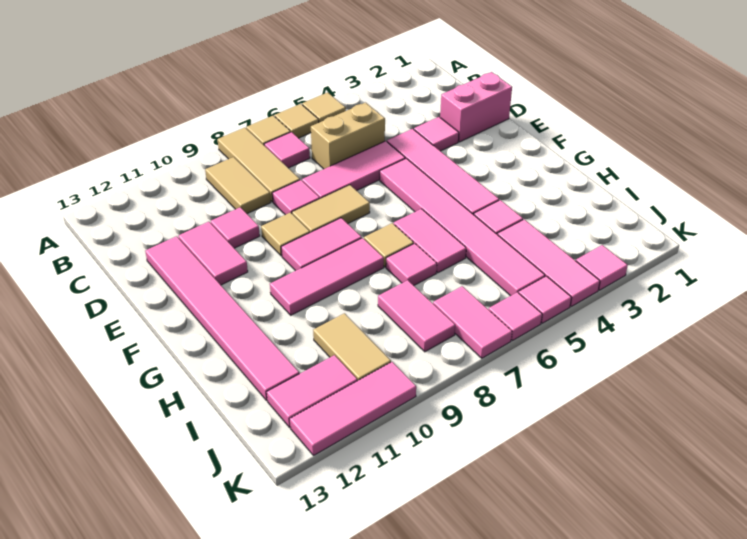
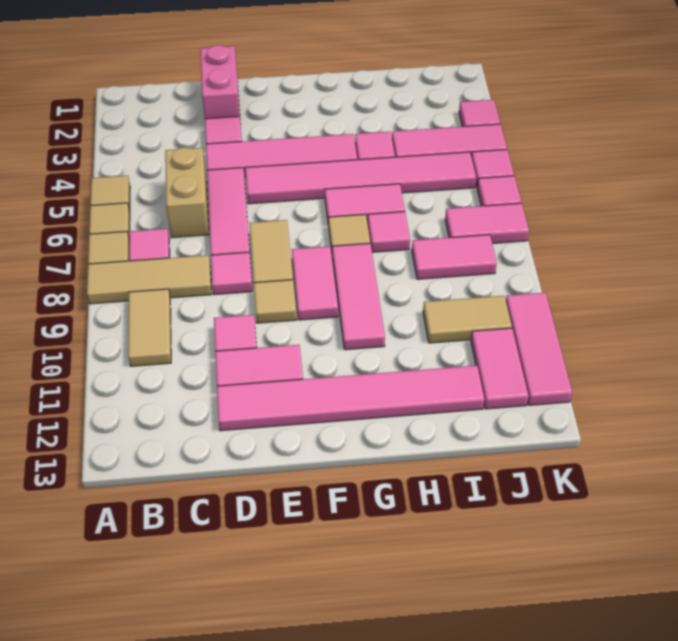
tan 1x2 tile [205,157,271,214] -> tan 1x2 tile turned to [128,289,171,366]

